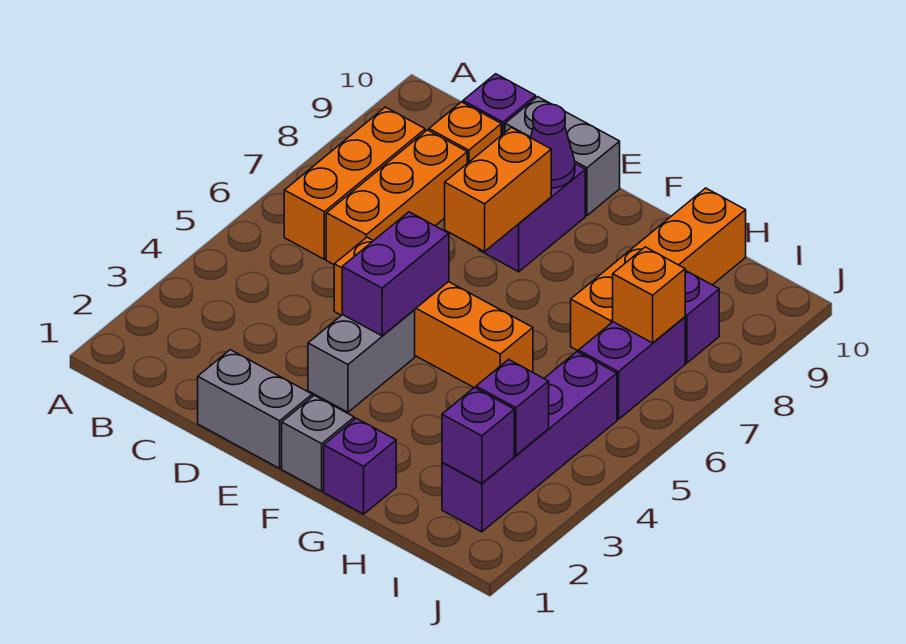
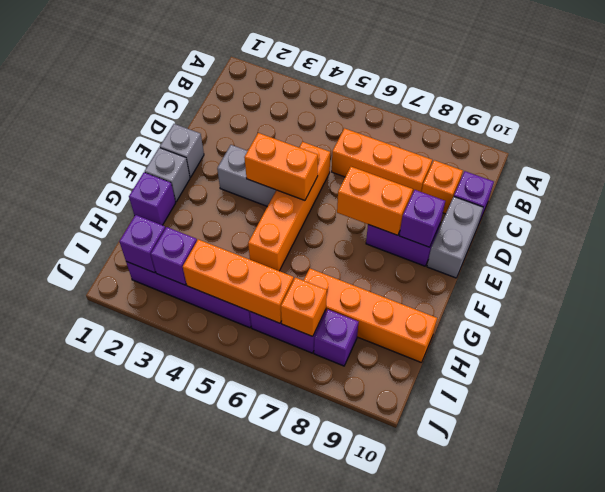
orange 1x3 brick [284,107,425,259] -> orange 1x3 brick moved to [183,239,294,323]
grey 1x2 brick [198,350,312,468] -> grey 1x1 brick [160,124,204,177]
purple 1x2 brick [342,212,449,336] -> orange 1x2 brick [244,133,318,200]
purple 1x1 cone [531,104,575,188] -> purple 1x1 brick [399,190,445,247]

